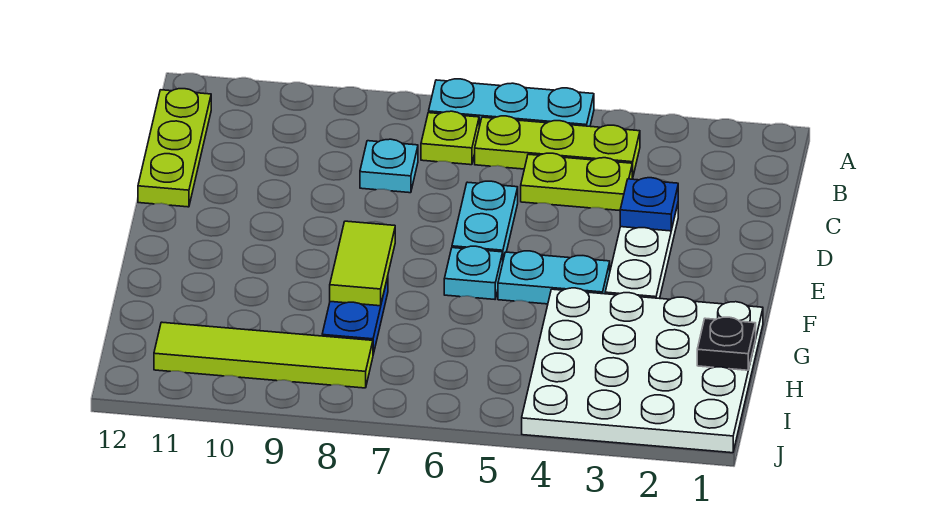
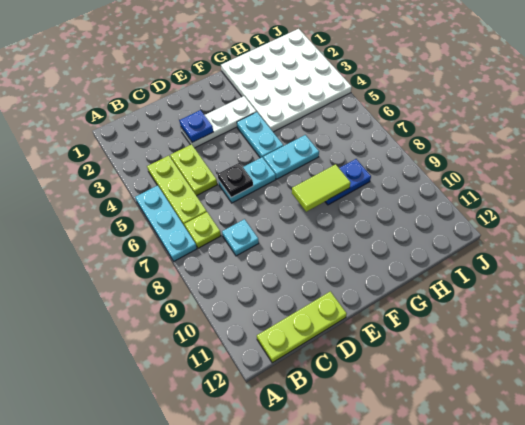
cyan 1x1 plate [444,246,503,299] -> cyan 1x2 plate [263,135,319,179]
black 1x1 plate [697,317,756,370] -> black 1x1 plate moved to [218,163,253,197]
lime 1x4 tile [154,322,373,388] -> none

